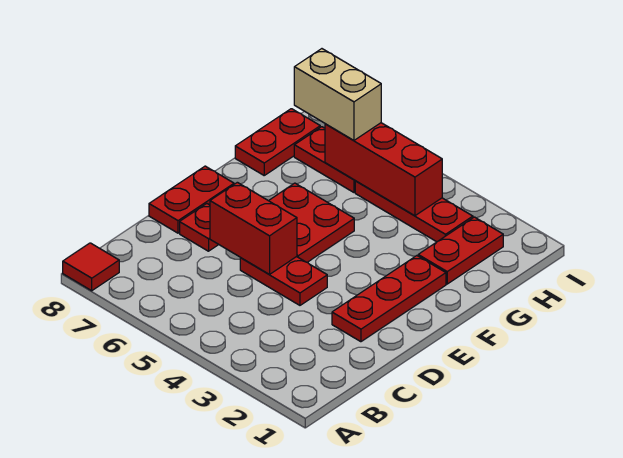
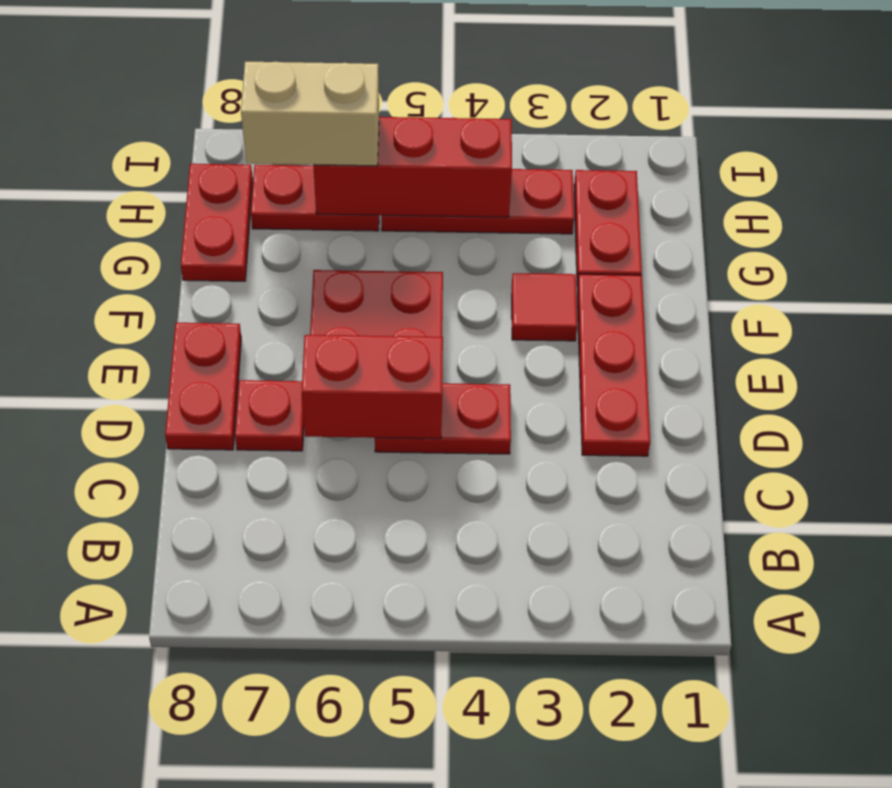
red 1x1 tile [63,243,119,291] -> red 1x1 tile moved to [512,273,577,341]

